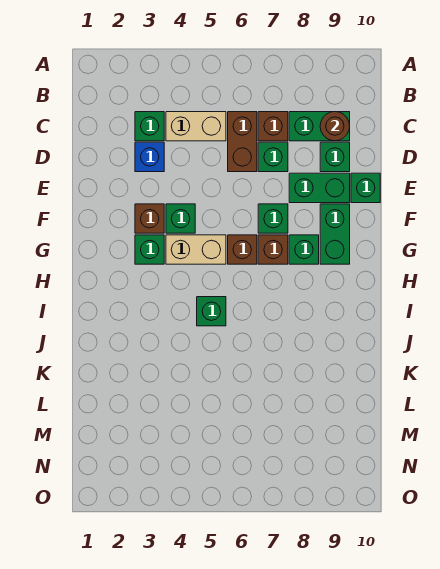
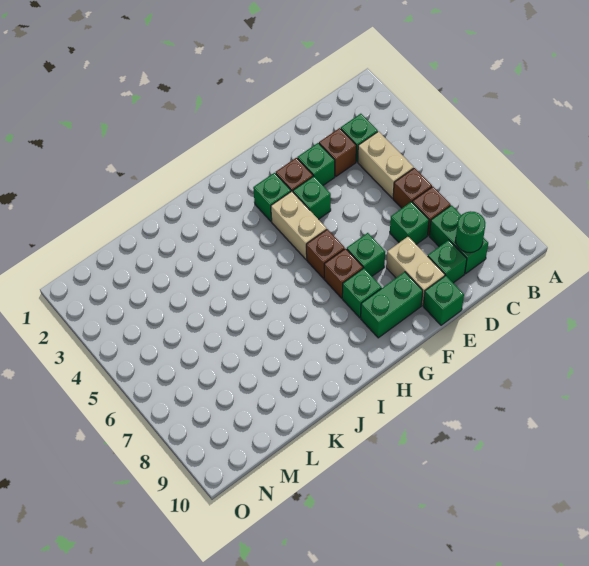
brown 1x2 brick [228,112,257,172] -> brown 1x1 brick [393,168,432,208]
brown 1x1 round brick [320,112,350,141] -> green 1x1 round brick [456,211,485,253]
blue 1x1 brick [135,142,164,172] -> brown 1x1 brick [319,128,356,176]
green 1x2 brick [289,173,350,203] -> tan 1x2 brick [386,237,445,305]
green 1x1 brick [197,297,226,326] -> green 1x1 brick moved to [297,143,335,185]

